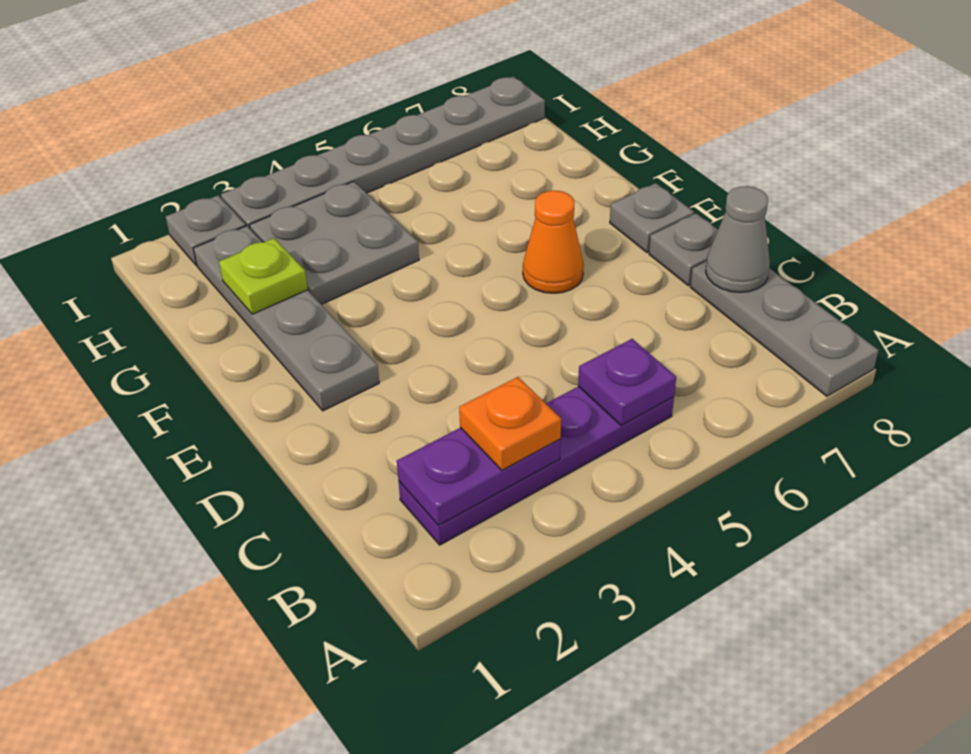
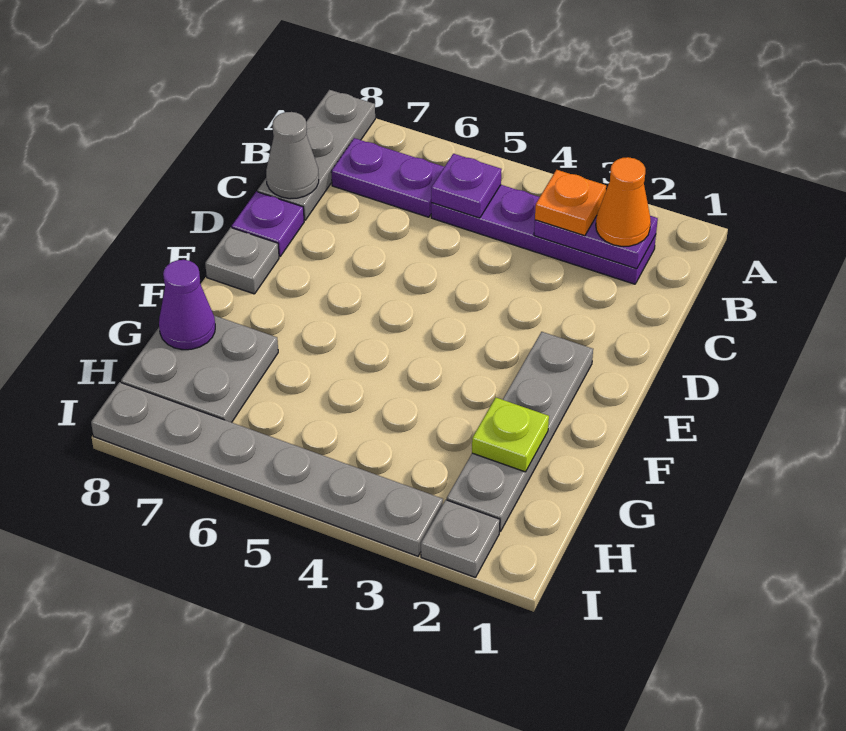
none -> purple 1x2 plate [331,138,444,217]
grey 1x1 plate [649,213,718,285] -> purple 1x1 plate [232,192,304,256]
orange 1x1 cone [523,191,584,293] -> orange 1x1 cone moved to [596,157,651,246]
grey 2x2 plate [250,181,419,304] -> grey 2x2 plate moved to [121,316,278,422]
none -> purple 1x1 cone [159,260,215,350]

